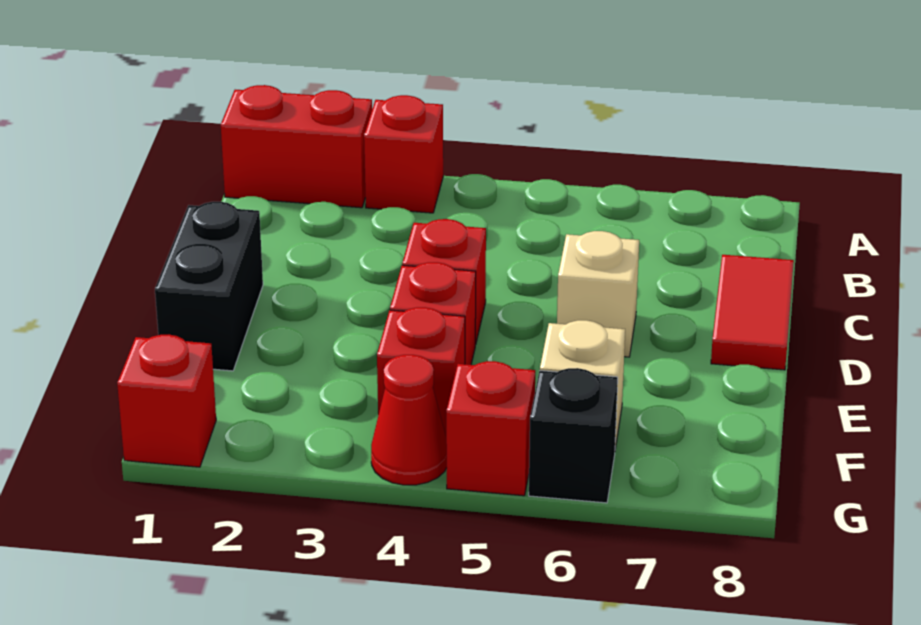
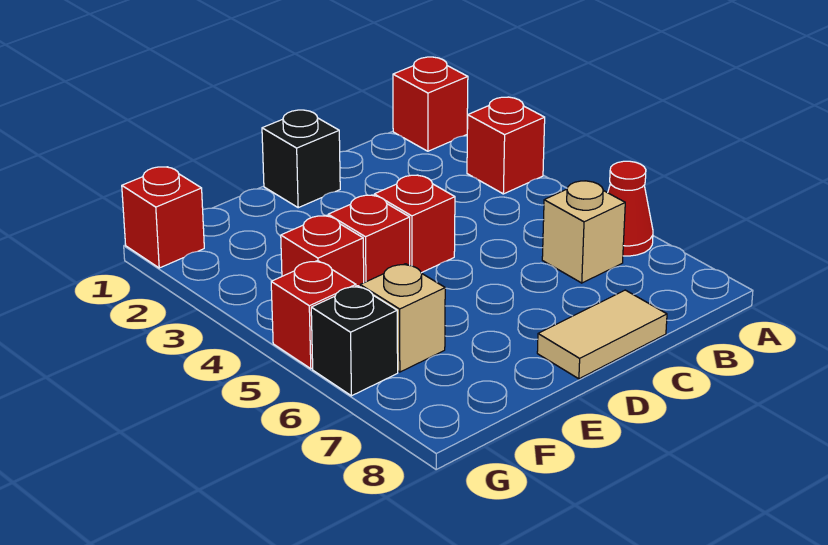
red 1x2 brick [221,85,372,208] -> red 1x1 brick [393,57,468,151]
red 1x2 tile [711,255,794,370] -> tan 1x2 tile [537,290,667,379]
black 1x2 brick [155,202,263,371] -> black 1x1 brick [262,110,340,208]
tan 1x1 brick [557,231,639,357] -> tan 1x1 brick moved to [542,181,625,283]
red 1x1 cone [371,355,447,485] -> red 1x1 cone moved to [608,161,653,256]

